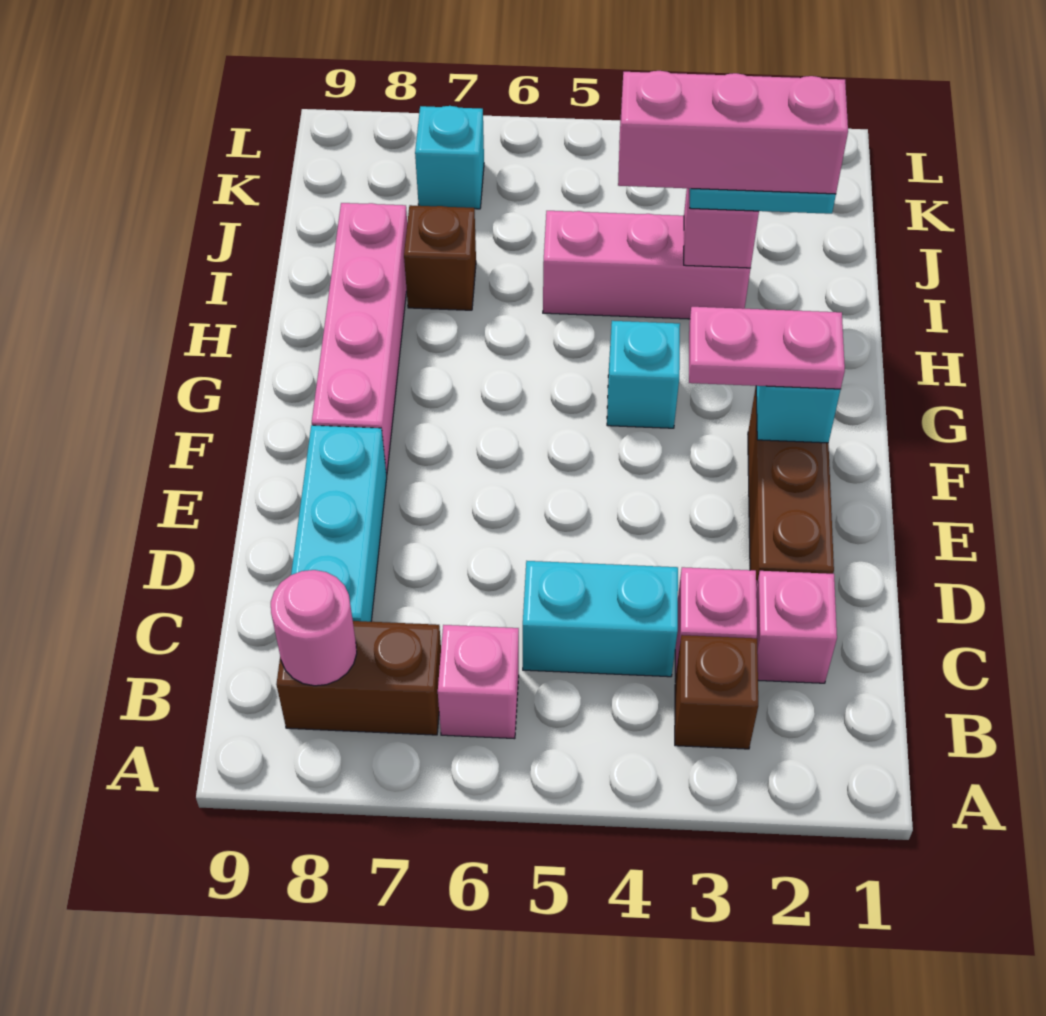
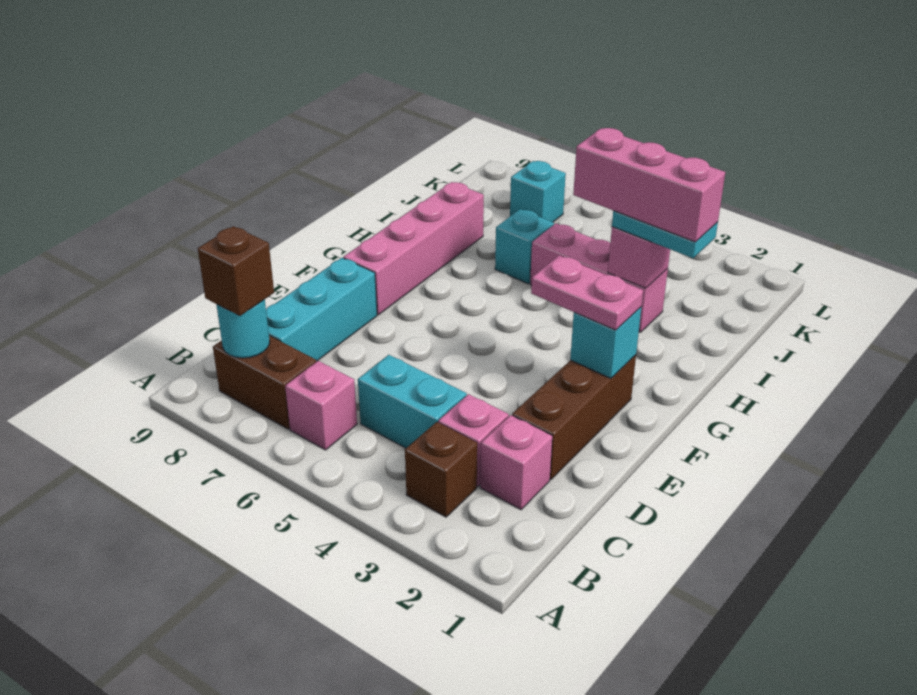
pink 1x1 round brick [271,570,357,686] -> cyan 1x1 round brick [216,299,270,358]
cyan 1x1 brick [607,321,680,428] -> cyan 1x1 brick moved to [495,209,554,284]
brown 1x1 brick [404,205,476,310] -> brown 1x1 brick moved to [198,226,274,316]

